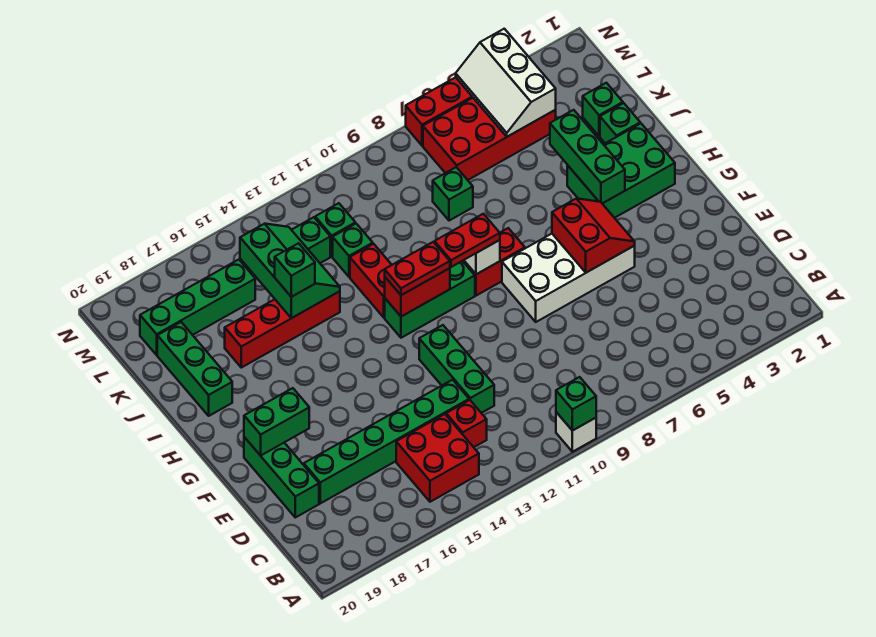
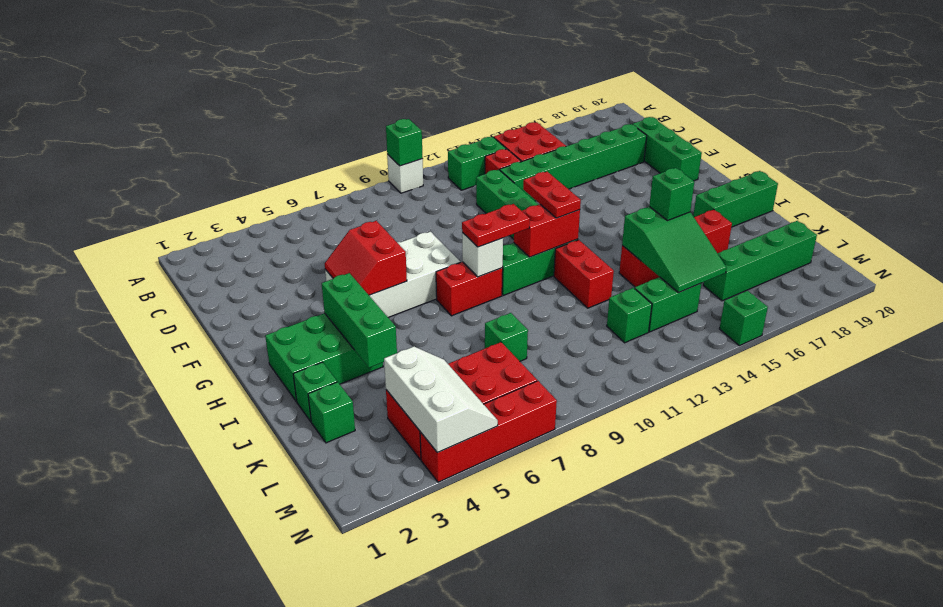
green 1x2 brick [244,388,309,456] -> green 1x2 brick moved to [448,137,506,190]
red 1x2 plate [385,242,450,295] -> red 1x2 plate turned to [523,172,581,218]
green 1x3 brick [157,322,232,416] -> green 1x3 brick turned to [693,171,778,227]
green 2x3 slope [240,224,340,318] -> green 2x3 slope turned to [622,207,726,293]
green 1x1 brick [333,224,373,277] -> green 1x1 brick moved to [720,291,768,346]

